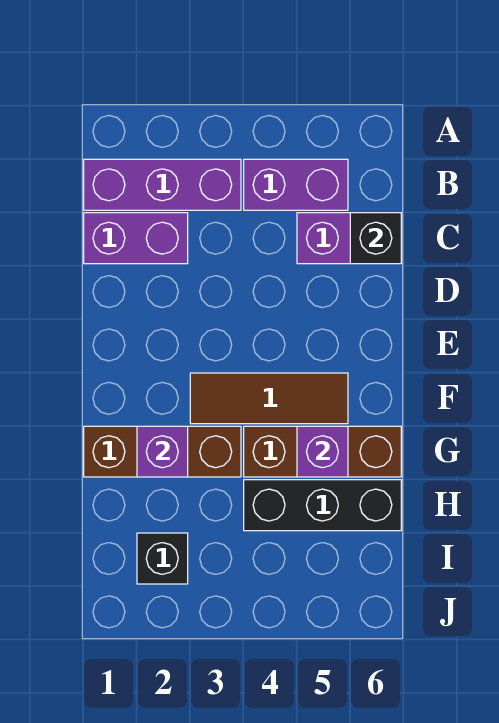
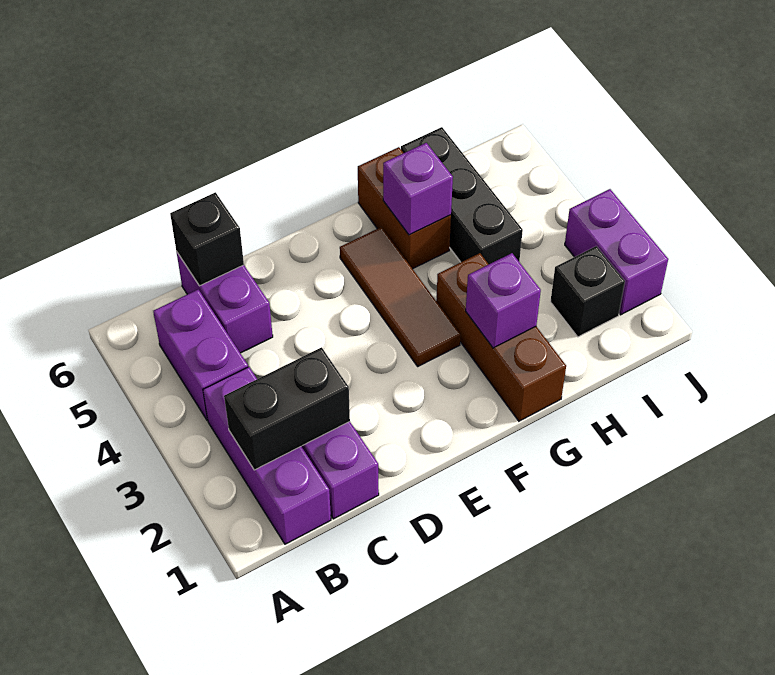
none -> black 1x2 brick [224,347,350,470]
brown 1x3 brick [244,426,401,477] -> brown 1x2 brick [358,147,451,269]
none -> purple 1x2 brick [565,189,668,315]

